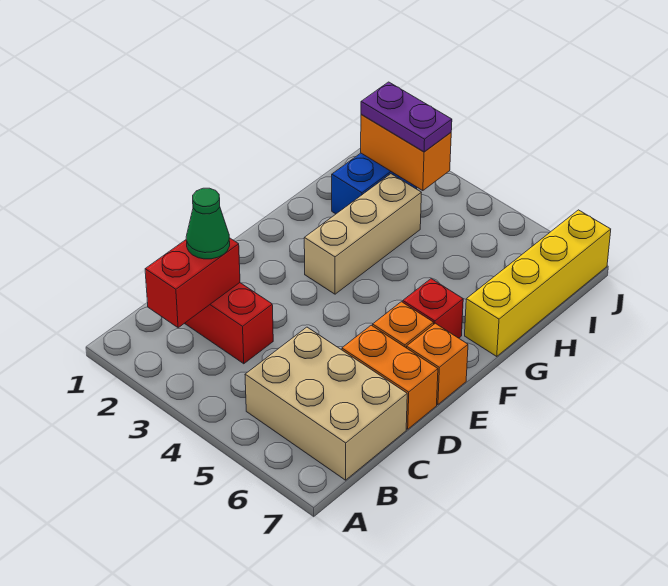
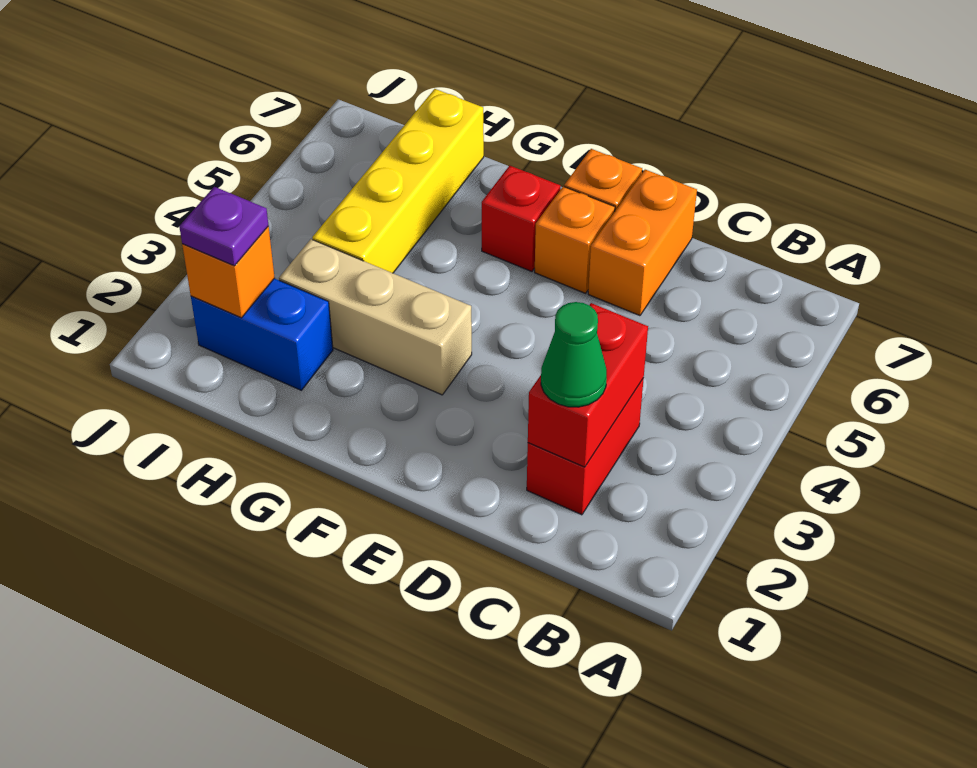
red 1x2 brick [145,238,240,328] -> red 1x2 brick turned to [528,303,648,467]
tan 2x3 brick [245,327,407,480] -> none
yellow 1x4 brick [465,210,611,356] -> yellow 1x4 brick turned to [312,89,484,273]
orange 1x2 brick [361,114,451,191] -> orange 1x1 brick [182,227,275,318]
purple 1x2 plate [361,82,452,152] -> purple 1x1 plate [179,187,268,266]

